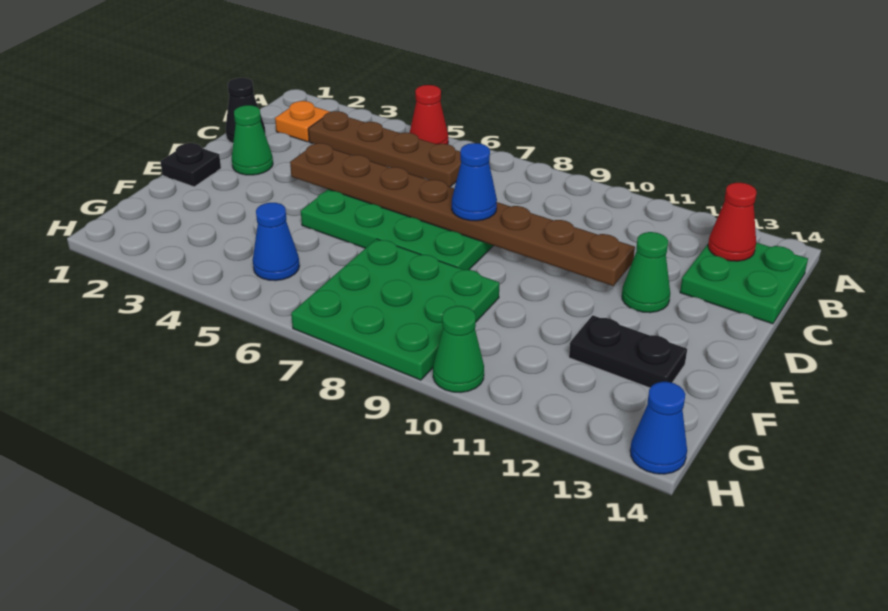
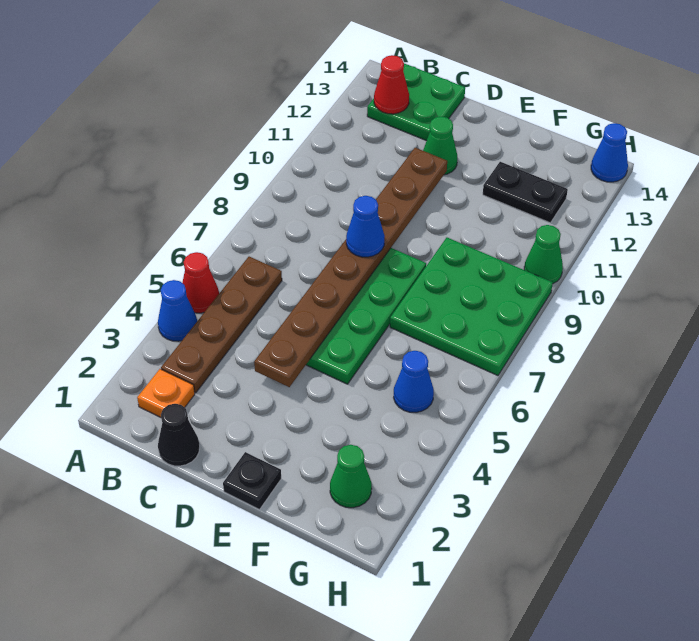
none -> blue 1x1 cone [158,280,197,341]
green 1x1 cone [232,105,273,175] -> green 1x1 cone moved to [330,445,372,508]
black 1x2 plate [569,315,687,388] -> black 1x2 plate turned to [483,162,568,223]

